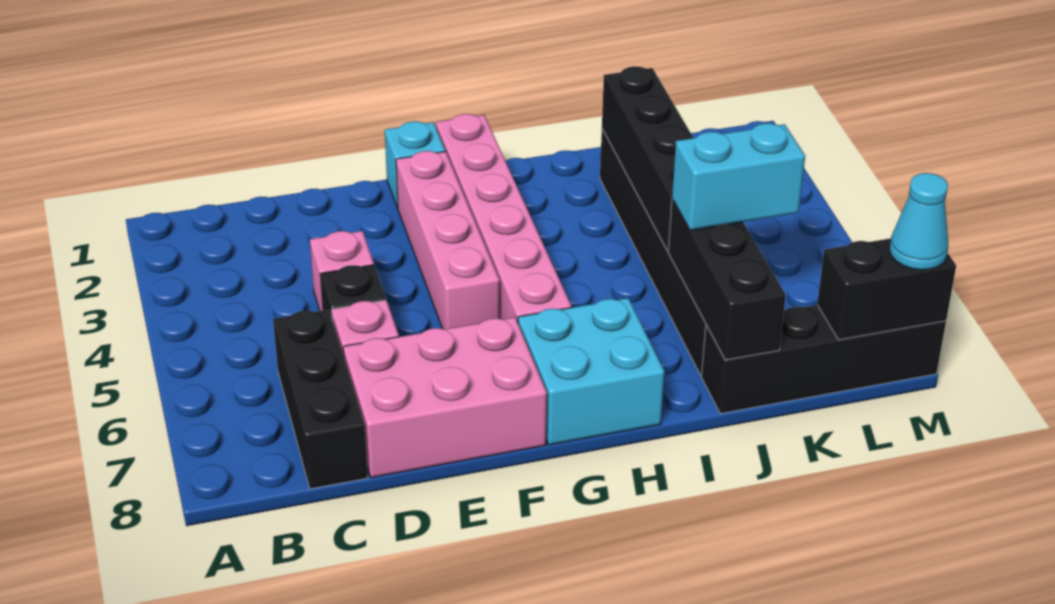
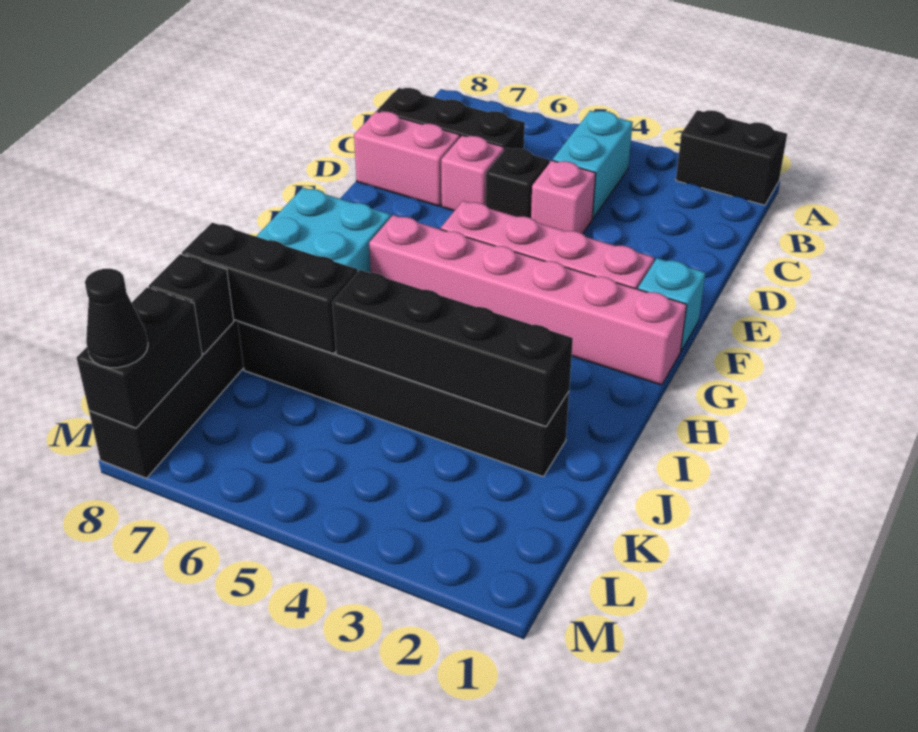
none -> black 1x2 brick [676,110,787,205]
pink 2x3 brick [343,317,547,478] -> pink 1x2 brick [354,111,460,206]
cyan 1x2 brick [672,123,805,230] -> cyan 1x2 brick moved to [553,111,633,219]
none -> black 1x1 brick [149,254,234,354]
cyan 1x1 cone [889,173,948,270] -> black 1x1 cone [85,269,148,368]

